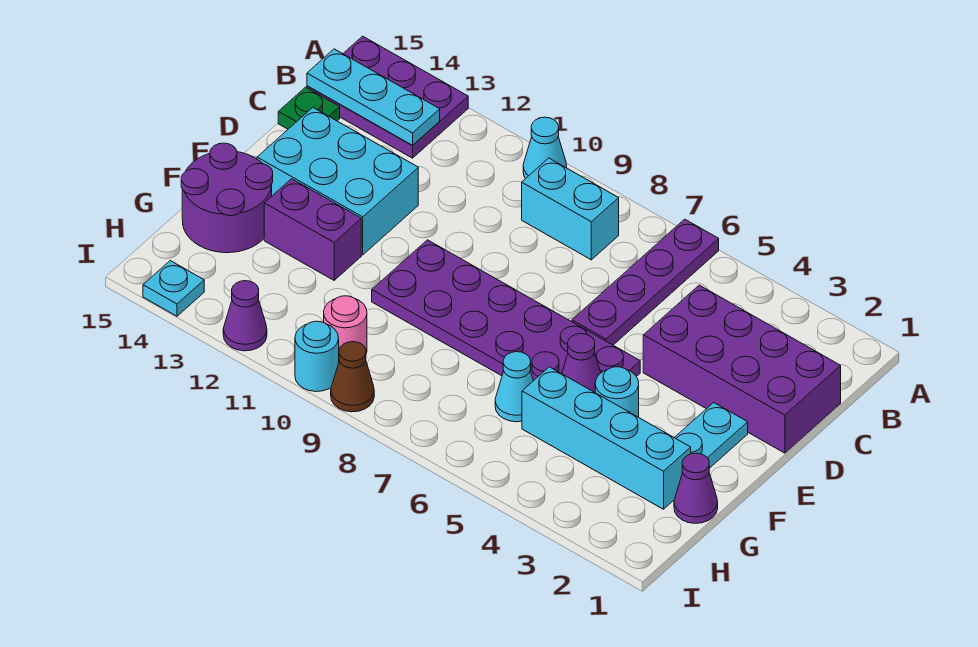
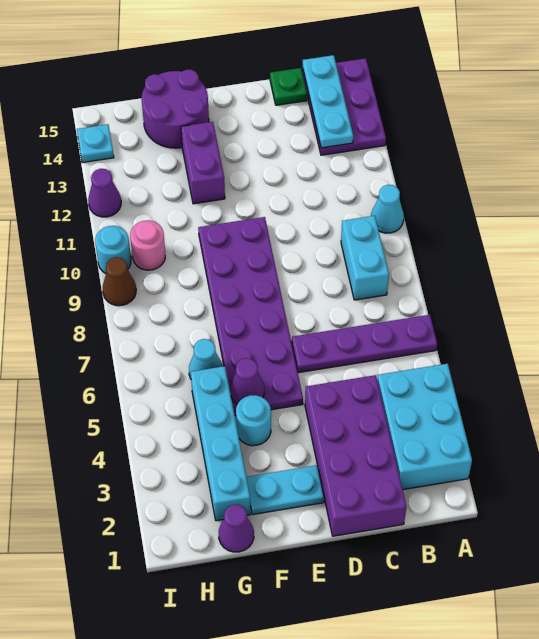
cyan 2x3 brick [257,108,418,255] -> cyan 2x3 brick moved to [377,364,472,490]

